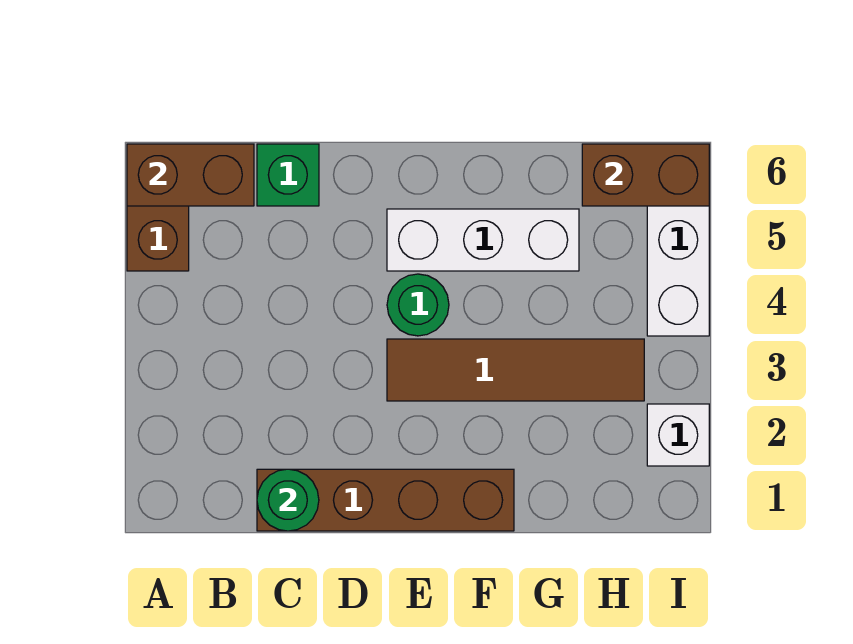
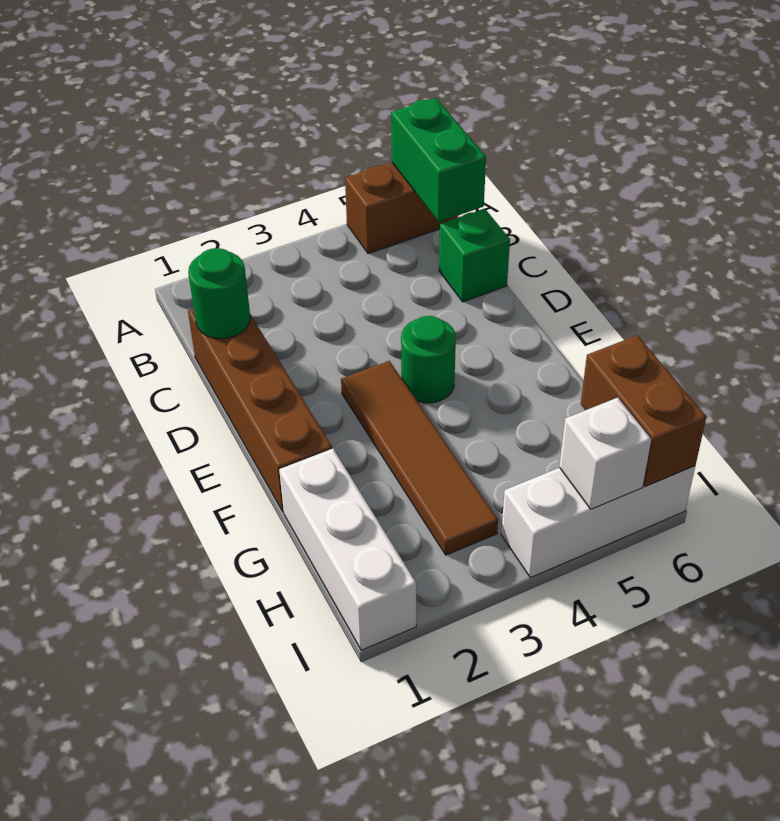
brown 1x2 brick [127,144,254,206] -> green 1x2 brick [391,98,486,222]
white 1x3 brick [387,209,579,271] -> white 1x3 brick moved to [279,449,416,650]
white 1x1 brick [647,404,709,466] -> white 1x1 brick moved to [559,398,651,509]

